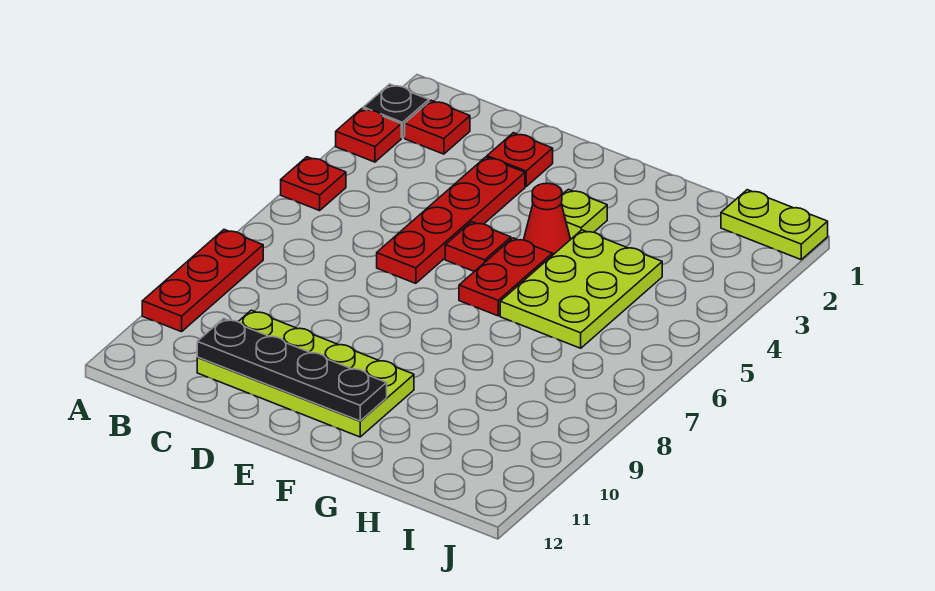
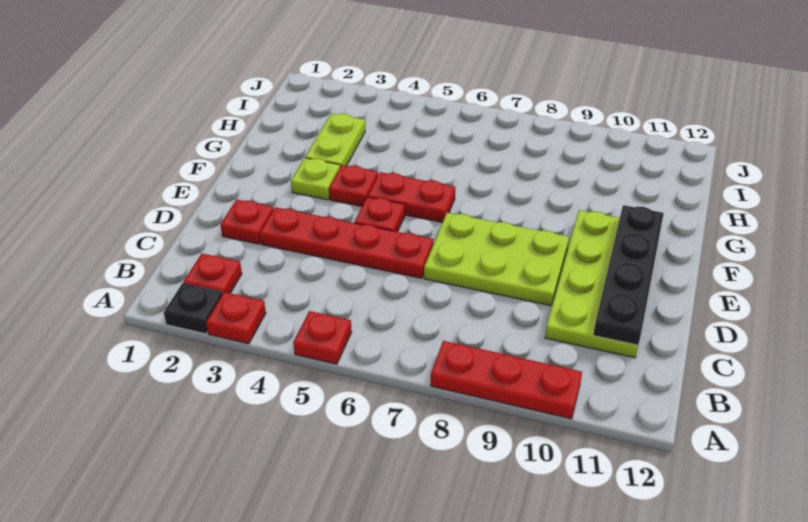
red 1x1 cone [524,183,571,255] -> red 1x1 plate [329,165,378,206]
lime 2x3 plate [500,230,662,348] -> lime 2x3 plate moved to [424,213,569,306]
lime 1x2 plate [721,190,828,260] -> lime 1x2 plate moved to [305,114,365,167]

